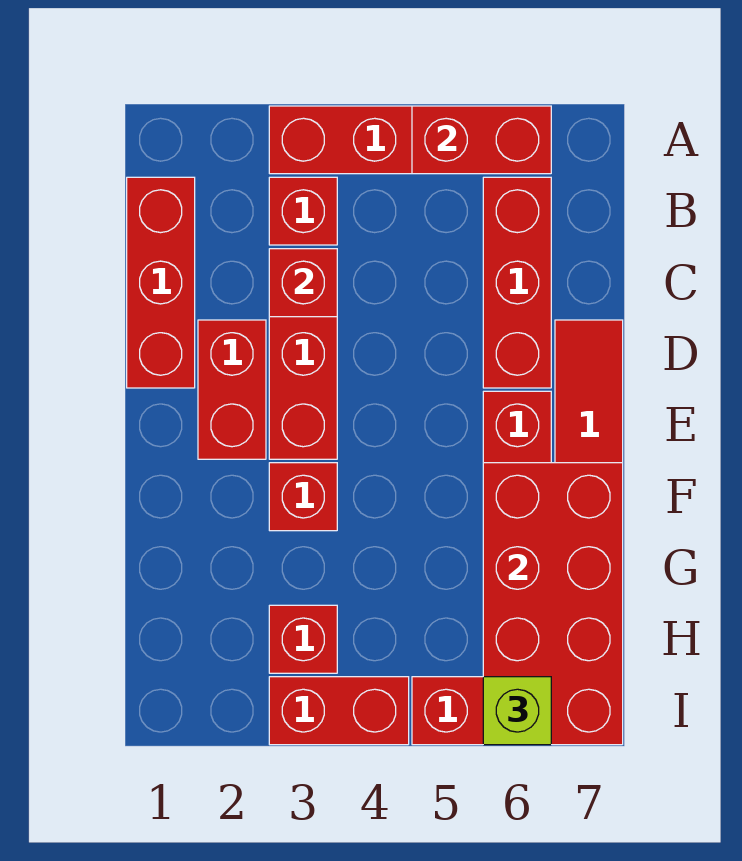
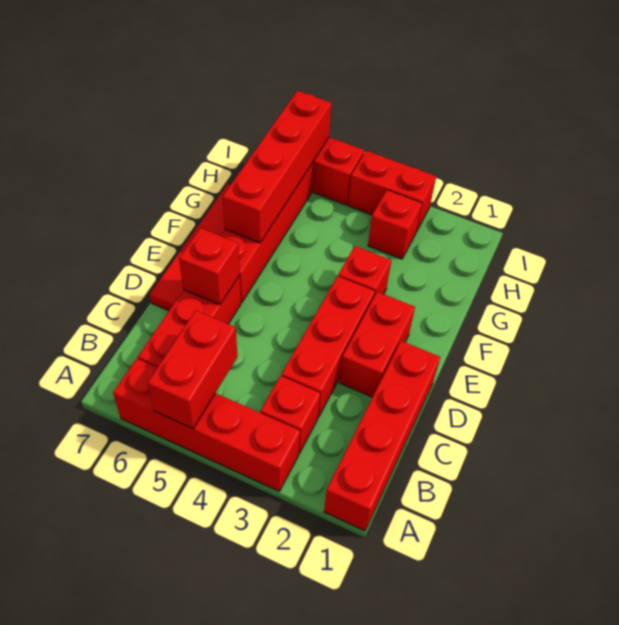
red 1x2 brick [412,106,551,174] -> red 1x2 brick turned to [147,310,237,429]
red 1x3 brick [127,177,195,388] -> red 1x4 brick [324,341,440,531]
red 1x1 brick [269,249,337,317] -> red 1x1 brick moved to [179,228,240,305]
red 2x4 brick [483,463,623,745] -> red 1x4 brick [223,91,332,243]
lime 1x1 brick [483,677,551,745] -> none

